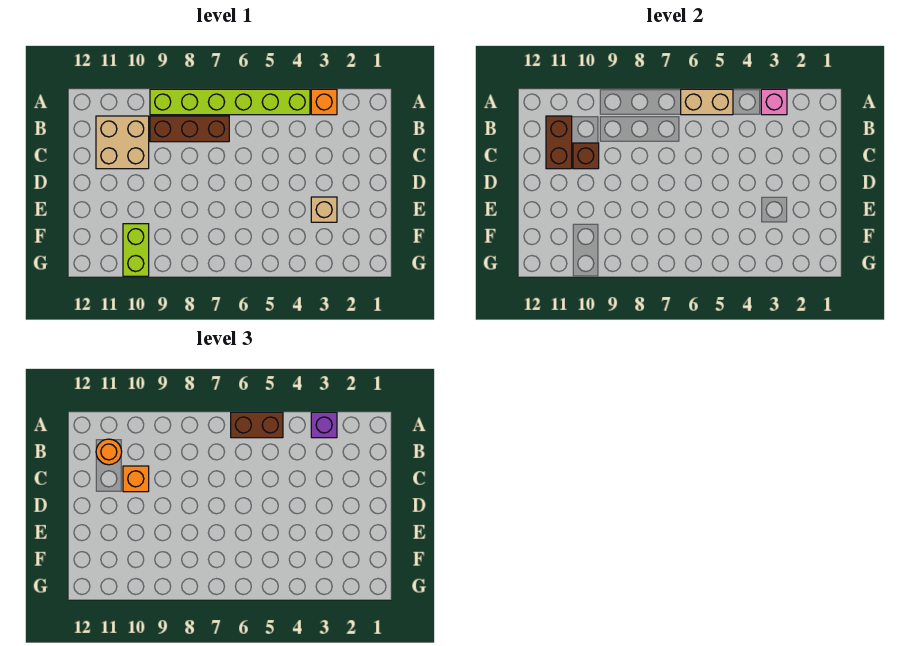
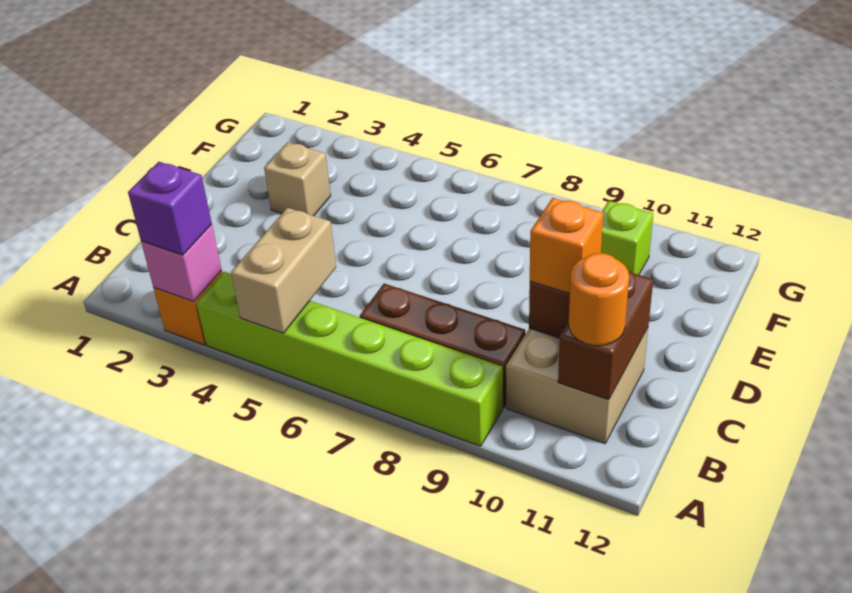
tan 1x2 brick [681,89,733,115] -> tan 1x2 brick turned to [231,208,336,333]
brown 1x2 brick [231,412,283,438] -> none
lime 1x2 brick [123,224,149,276] -> lime 1x1 brick [601,201,653,275]

